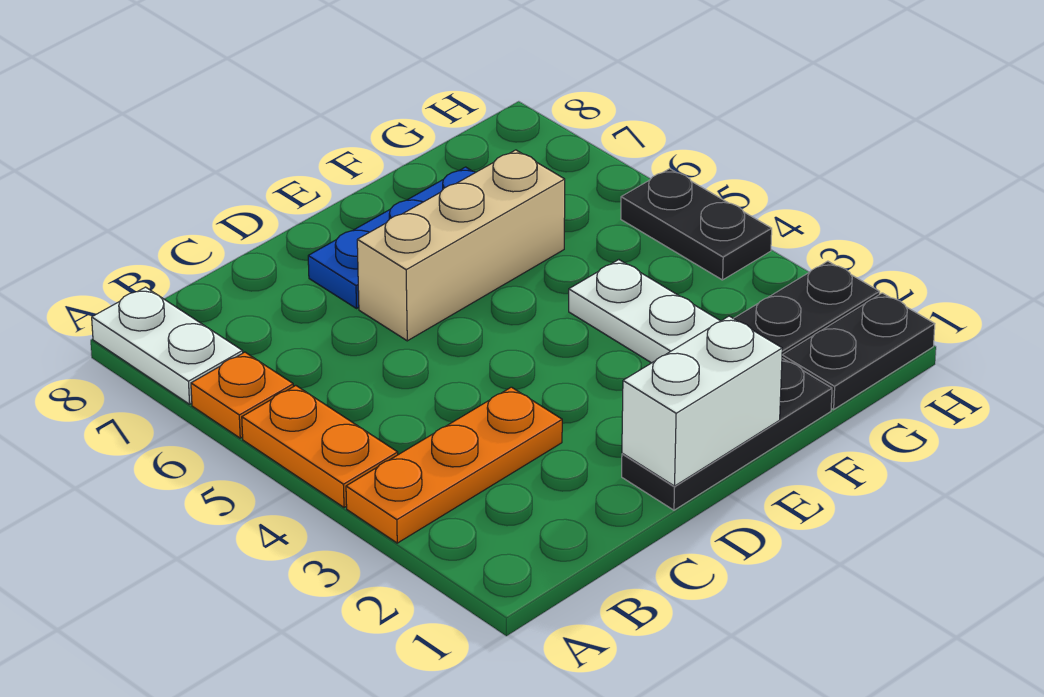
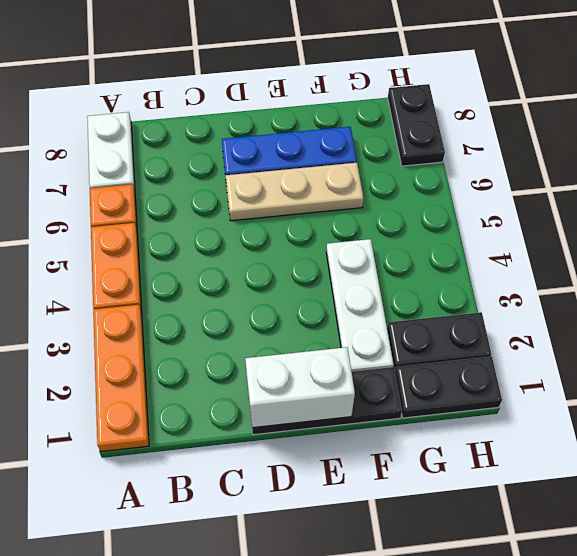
orange 1x3 plate [346,387,562,543] -> orange 1x3 plate turned to [93,305,149,452]
tan 1x3 brick [357,150,565,341] -> tan 1x3 plate [225,163,364,221]
black 1x2 plate [621,169,772,280] -> black 1x2 plate moved to [388,84,445,166]

